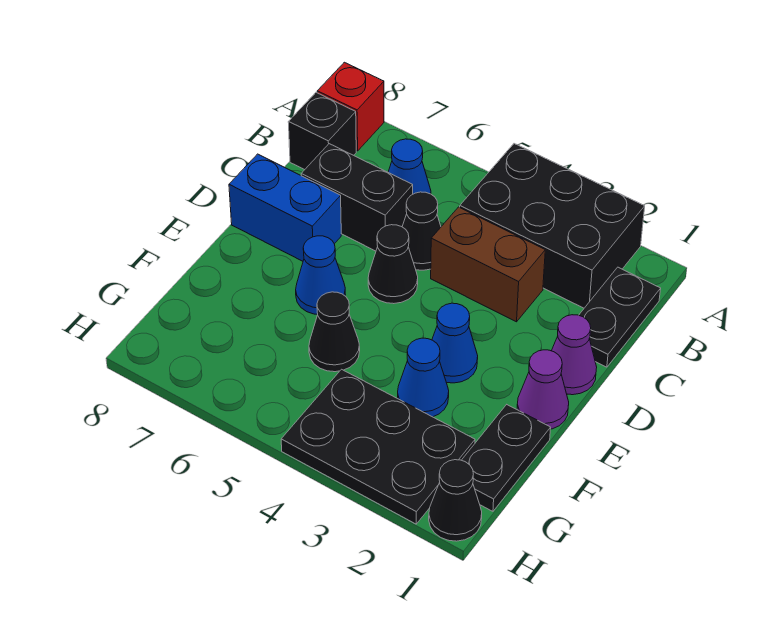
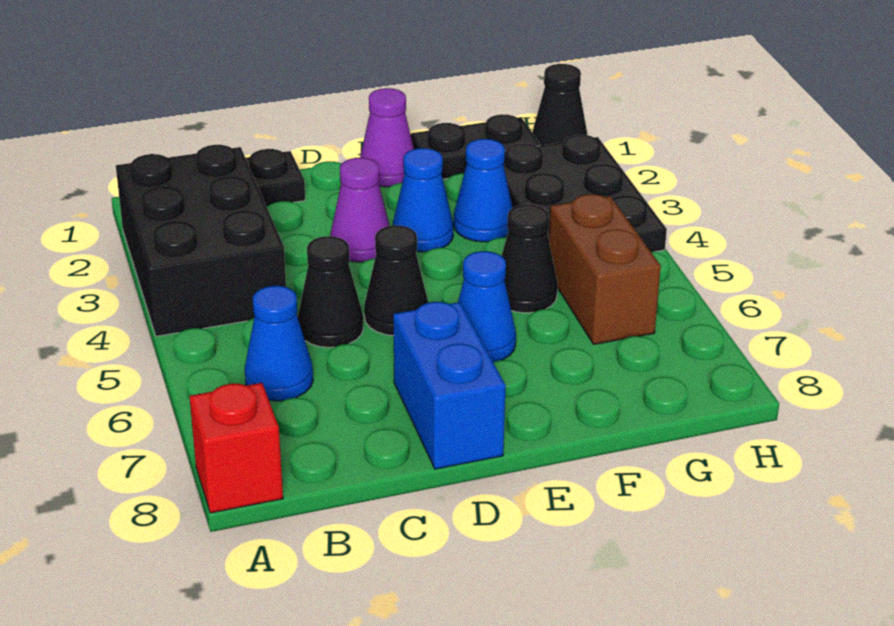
black 1x1 brick [288,93,356,170] -> none
brown 1x2 brick [431,207,545,322] -> brown 1x2 brick moved to [549,194,661,344]
black 1x2 brick [301,144,413,251] -> none
purple 1x1 cone [552,315,597,395] -> purple 1x1 cone moved to [330,158,390,262]

